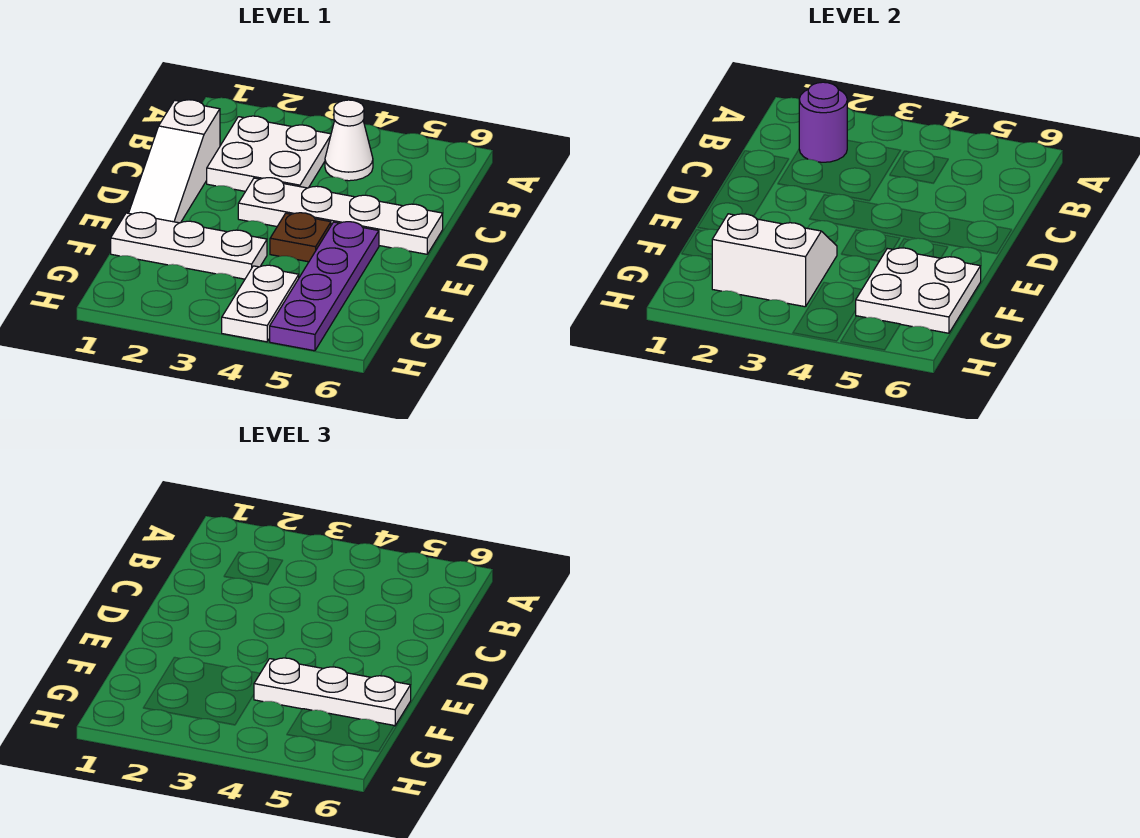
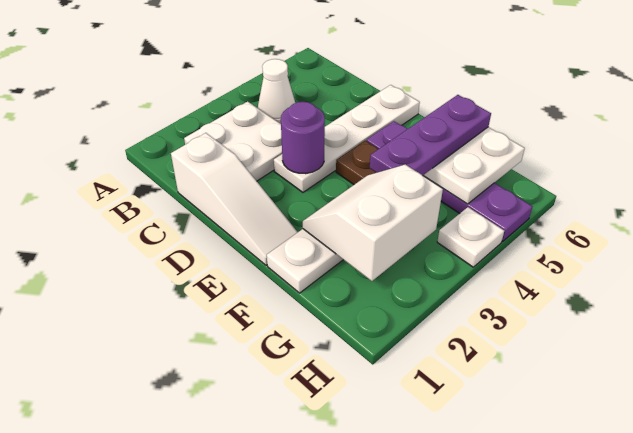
purple 1x1 round brick [799,82,847,162] -> purple 1x1 round brick moved to [281,102,325,174]
white 1x3 plate [254,658,411,726] -> purple 1x3 plate [370,95,491,175]
white 1x2 plate [222,265,299,342] -> white 1x1 plate [437,207,504,267]

